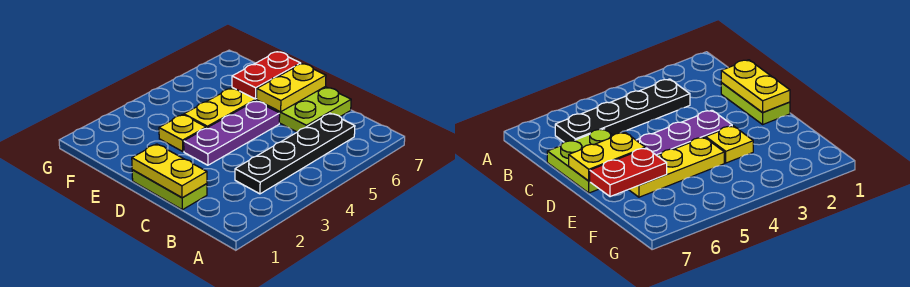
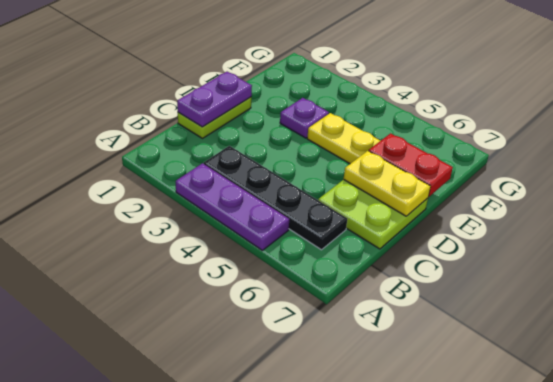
yellow 1x2 plate [132,144,207,198] -> purple 1x2 plate [177,72,252,127]
purple 1x3 plate [184,101,280,165] -> purple 1x3 plate moved to [176,163,289,250]
yellow 1x1 plate [159,115,206,151] -> purple 1x1 plate [280,98,329,138]

